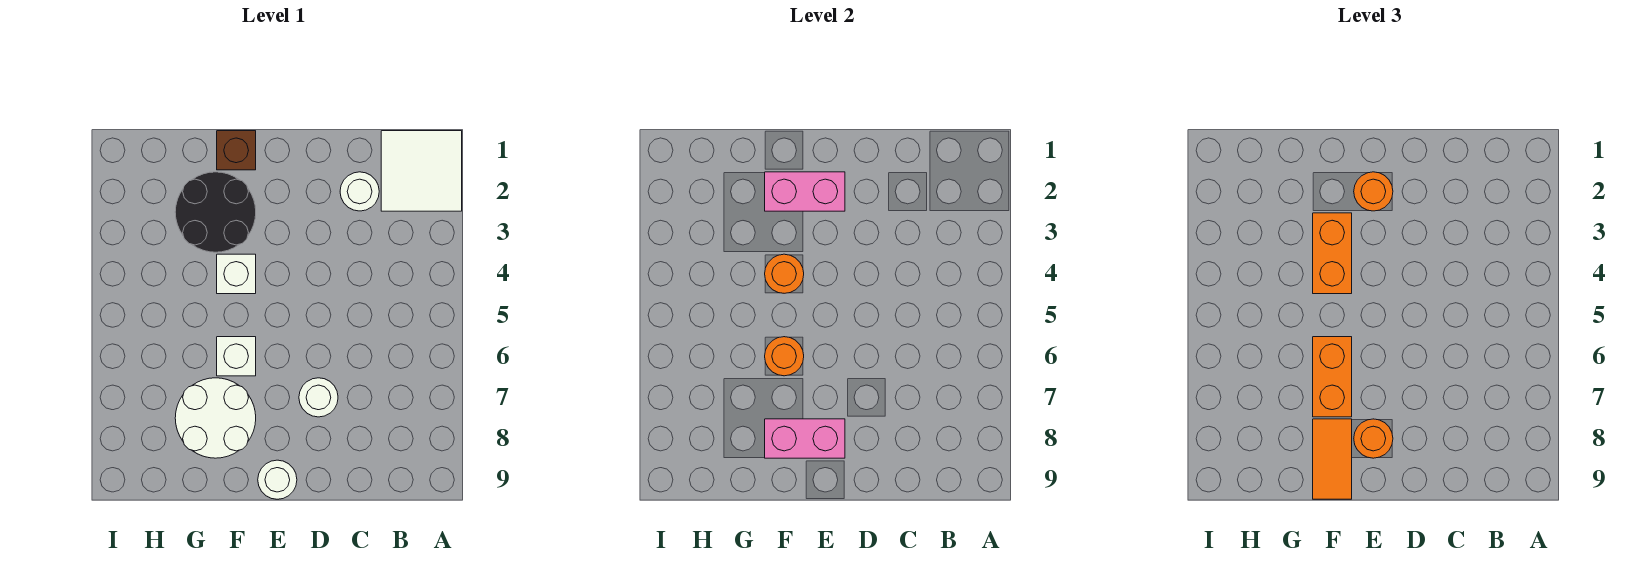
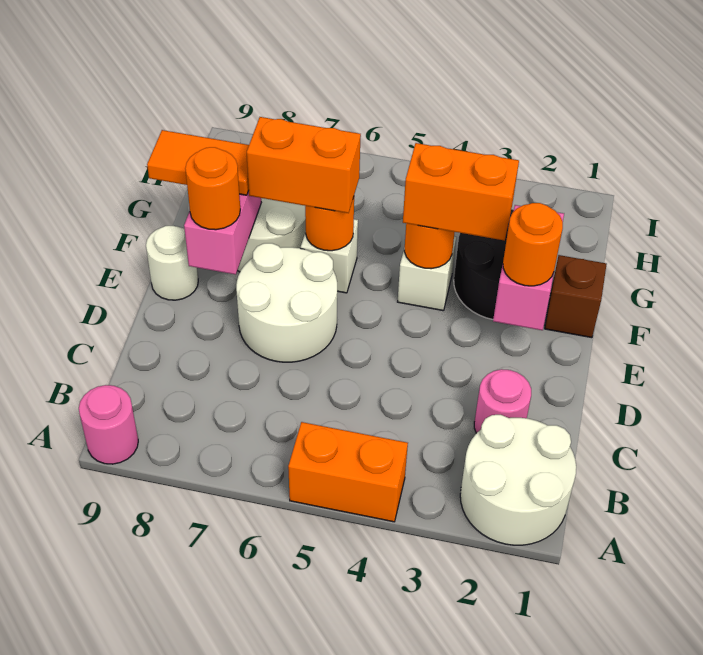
white 2x2 tile [381,131,462,211] -> white 2x2 round brick [460,415,576,545]
none -> orange 1x2 brick [288,422,408,522]
none -> pink 1x1 round brick [79,385,138,464]
white 1x1 round brick [340,172,379,211] -> pink 1x1 round brick [474,369,531,433]
white 1x1 round brick [299,378,338,417] -> white 2x2 round brick [236,243,337,362]

